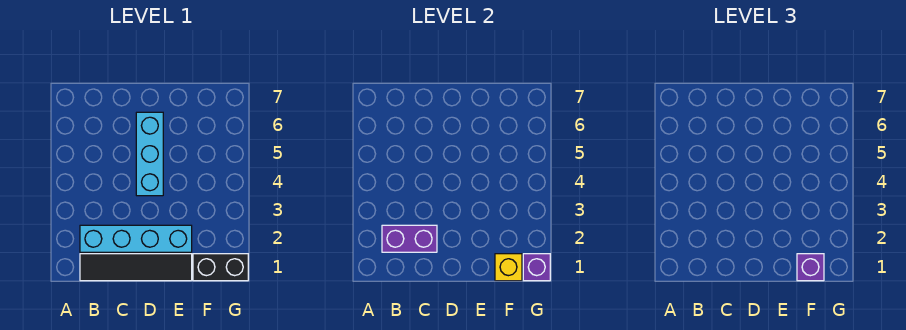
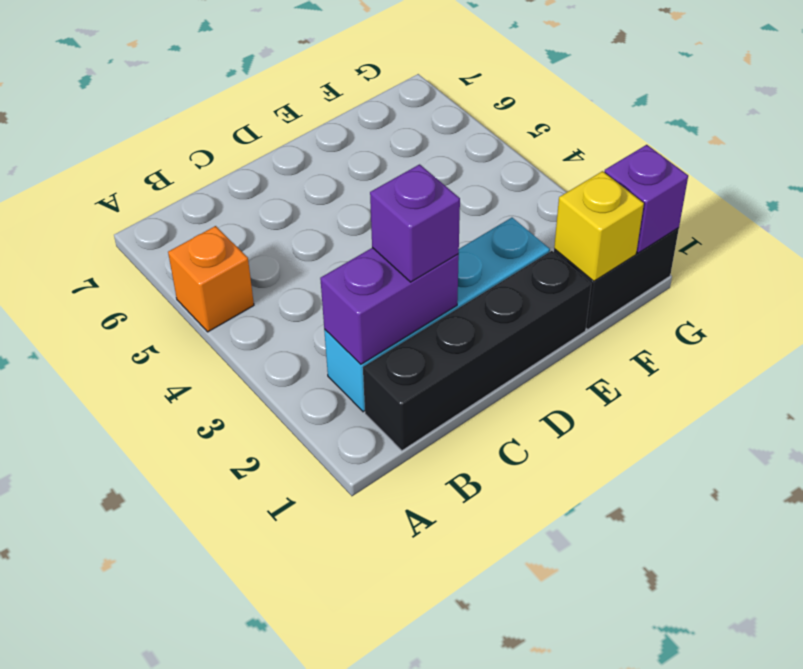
none -> orange 1x1 brick [168,226,254,332]
black 1x4 tile [80,254,192,281] -> black 1x4 brick [363,251,591,451]
cyan 1x3 brick [136,112,163,196] -> none
purple 1x1 brick [797,254,824,281] -> purple 1x1 brick moved to [370,164,460,282]

